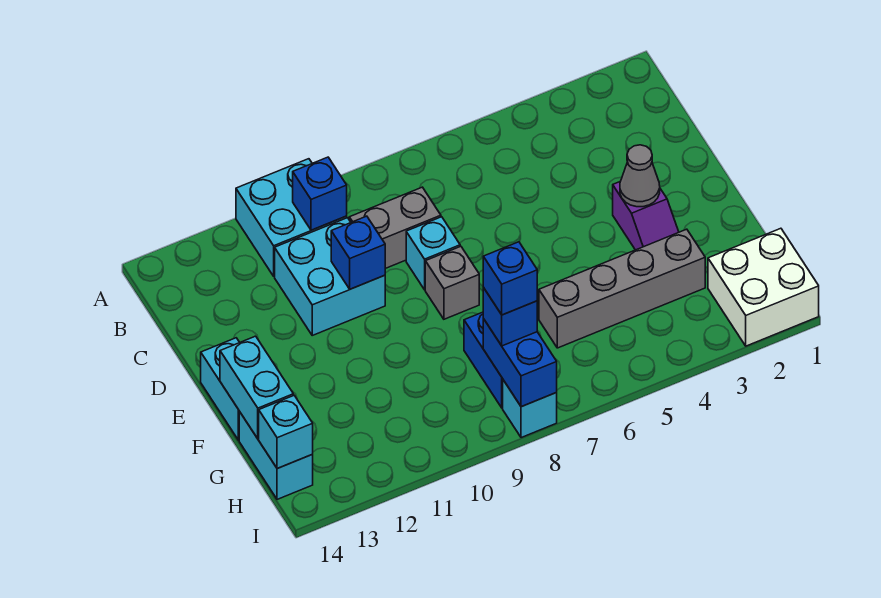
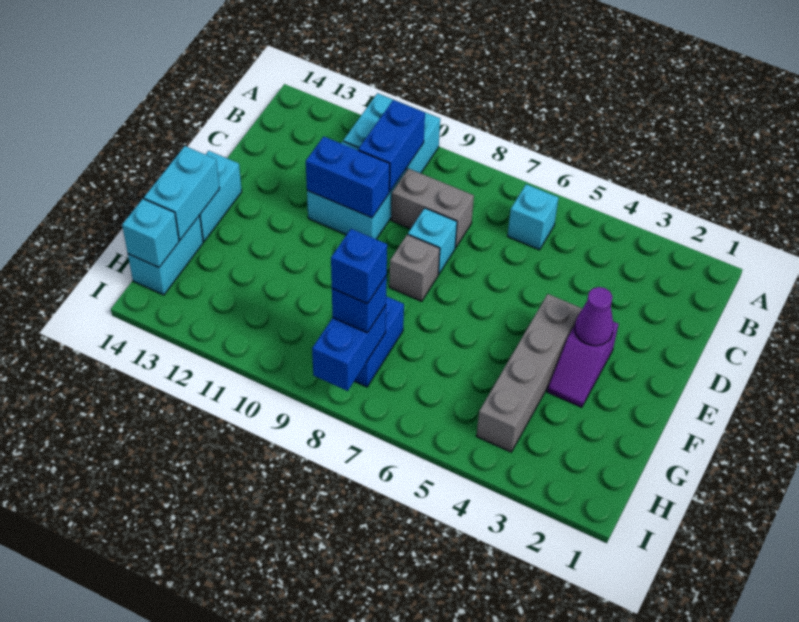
blue 1x1 brick [293,157,347,230] -> blue 1x2 brick [358,100,425,191]
blue 1x1 brick [331,216,385,289] -> blue 1x2 brick [306,137,390,218]
grey 1x1 cone [620,145,660,207] -> purple 1x1 cone [575,287,614,346]
grey 1x4 brick [539,229,705,348] -> grey 1x4 brick turned to [477,294,582,452]
white 2x2 brick [708,228,819,346] -> none
cyan 1x1 brick [503,380,557,438] -> cyan 1x1 brick moved to [508,184,559,250]

